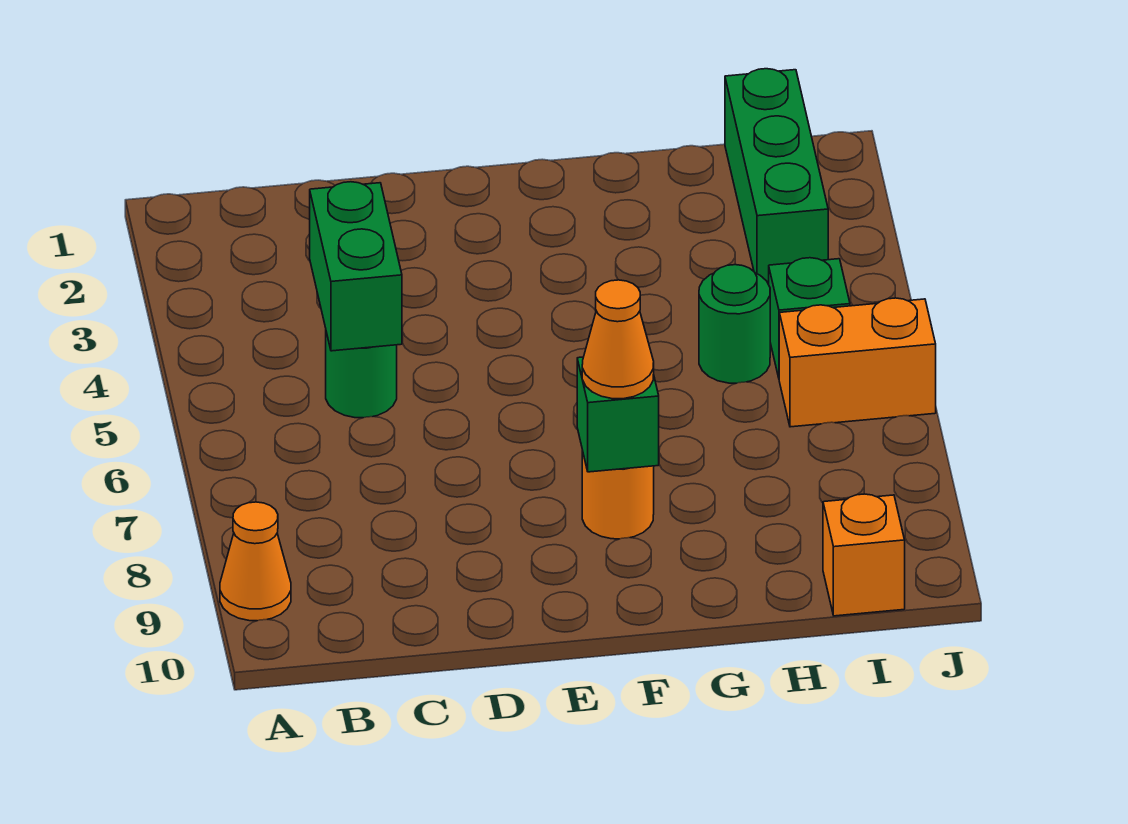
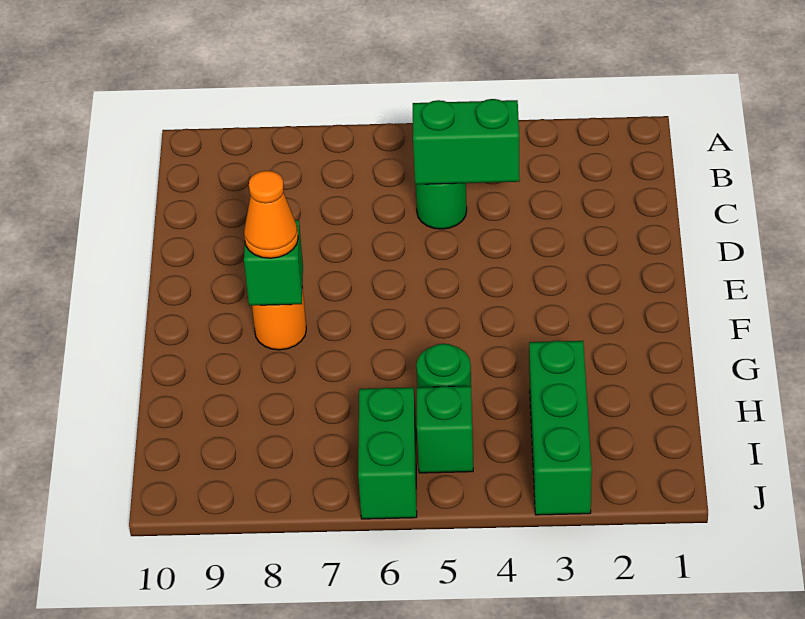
orange 1x1 cone [220,502,291,621] -> none
green 1x3 brick [725,69,828,284] -> green 1x3 brick turned to [529,341,592,515]
orange 1x2 brick [779,298,936,427] -> green 1x2 brick [358,387,417,519]
orange 1x1 brick [823,494,905,616] -> none

